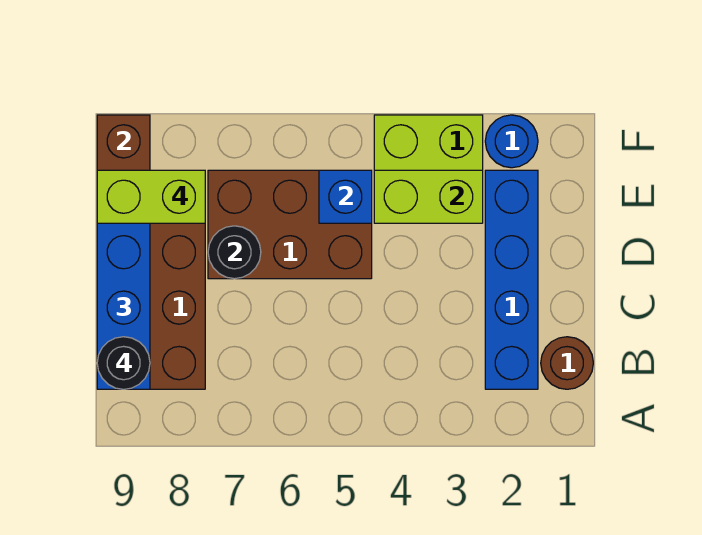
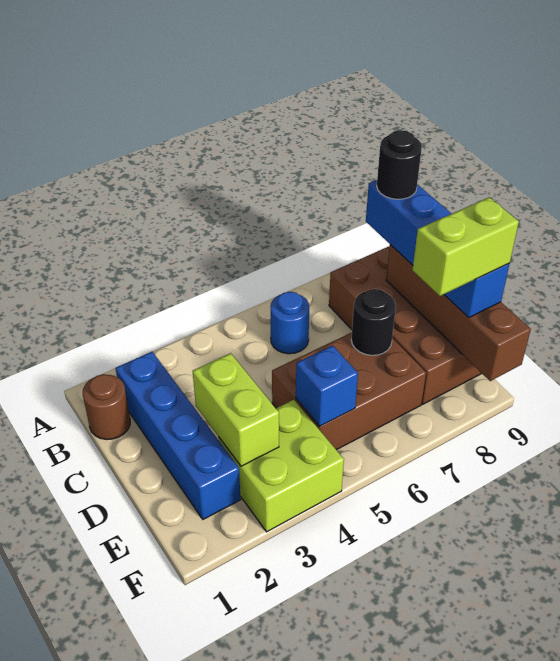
lime 1x2 brick [374,170,483,223] -> lime 1x2 brick turned to [193,353,279,466]
blue 1x1 round brick [485,115,538,168] -> blue 1x1 round brick moved to [270,292,309,354]

